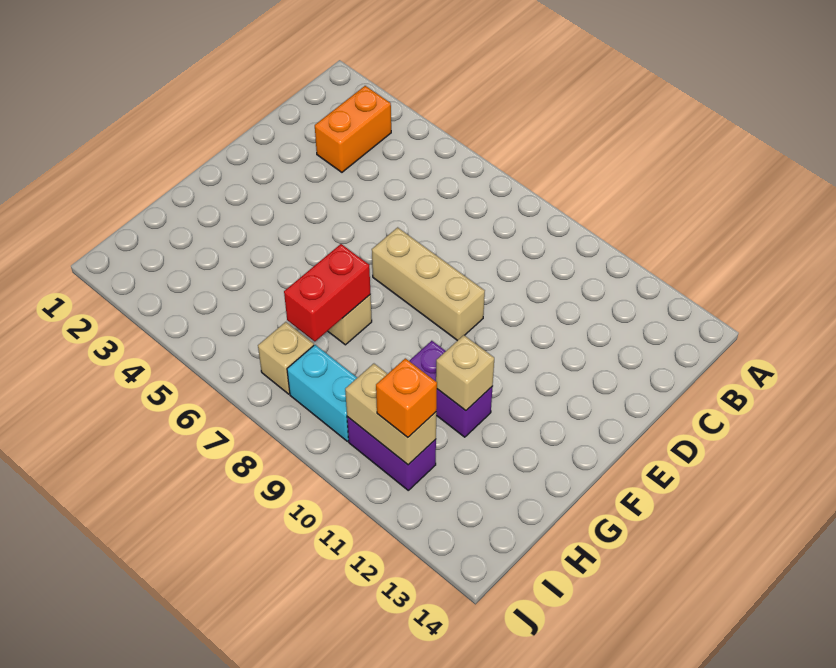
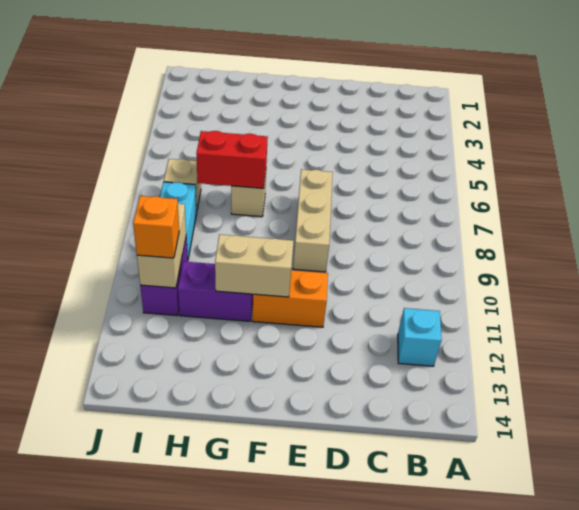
orange 1x2 brick [315,86,391,172] -> orange 1x2 brick moved to [252,270,328,327]
none -> cyan 1x1 brick [398,308,442,366]
purple 1x2 brick [410,341,493,437] -> purple 1x2 brick turned to [178,261,253,321]
tan 1x1 brick [436,335,494,411] -> tan 1x2 brick [215,235,294,297]

